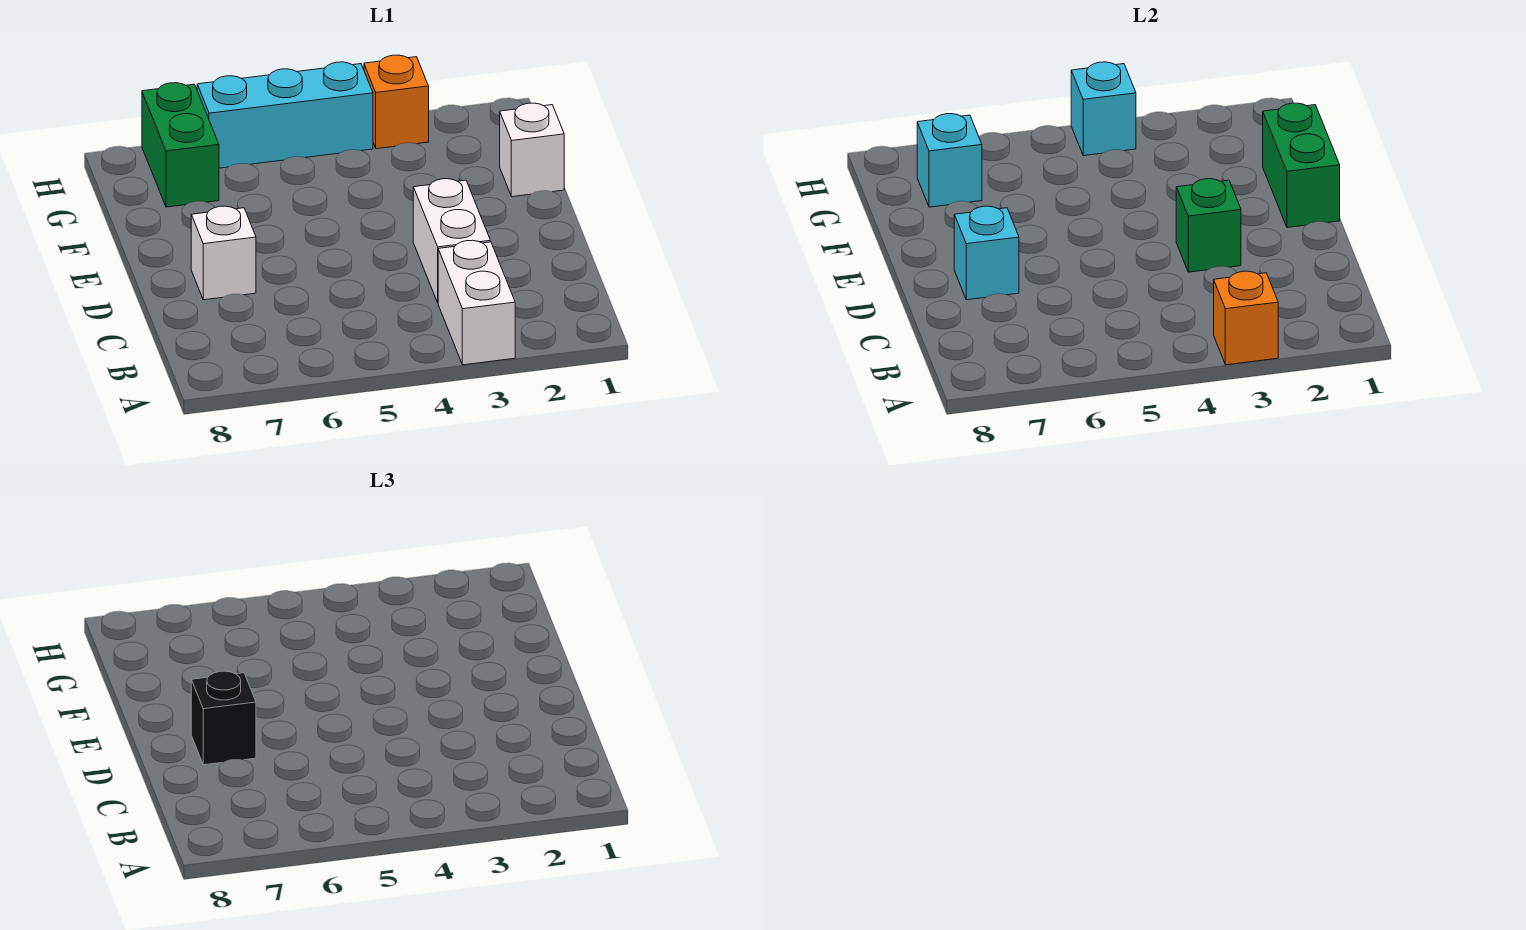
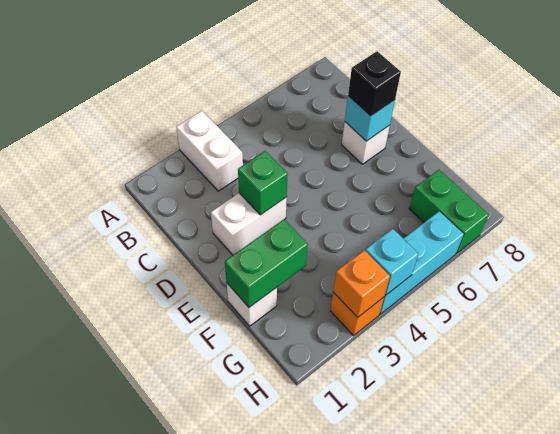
orange 1x1 brick [1214,271,1278,365] -> orange 1x1 brick moved to [333,250,390,317]
white 1x2 brick [413,179,490,302] -> white 1x2 brick turned to [211,193,287,255]
green 1x2 brick [1263,103,1340,228] -> green 1x2 brick turned to [225,220,308,307]
cyan 1x1 brick [917,114,982,207] -> none

